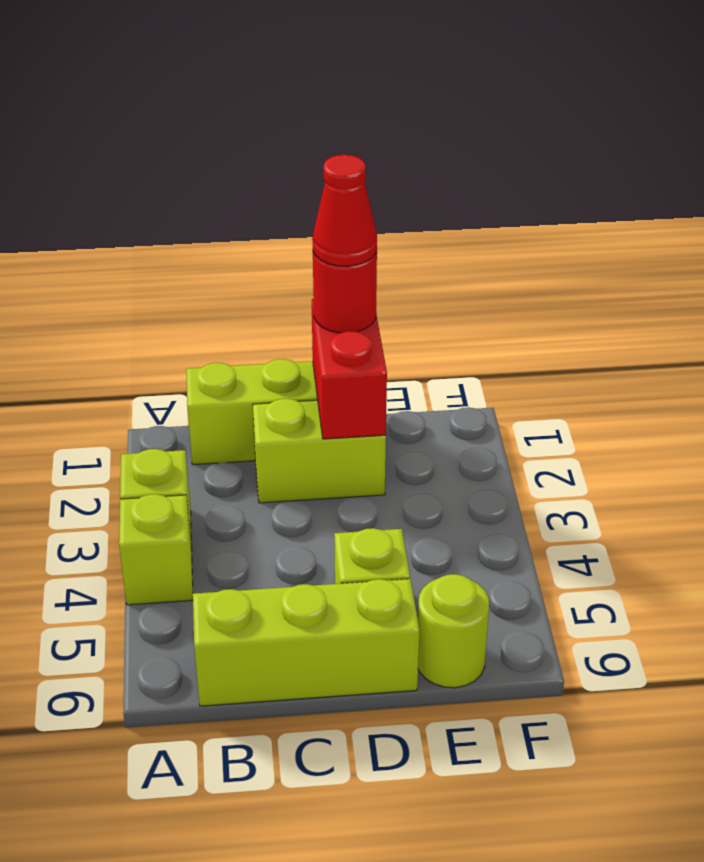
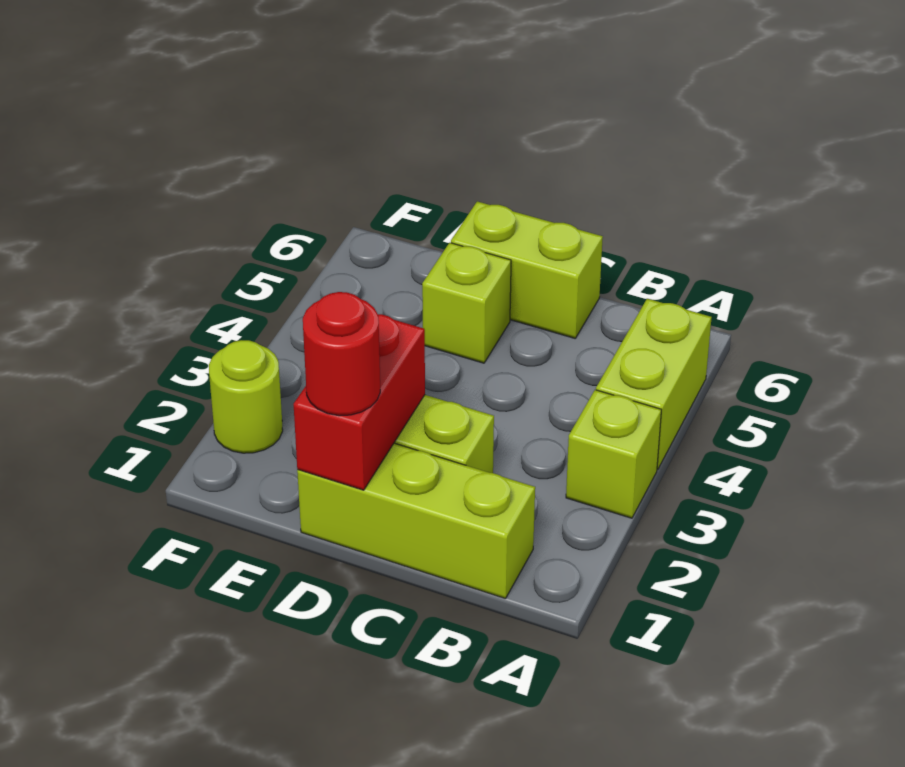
lime 1x1 brick [119,494,193,605] -> lime 1x2 brick [596,299,712,469]
lime 1x3 brick [193,579,419,706] -> lime 1x2 brick [451,201,603,338]
red 1x1 cone [312,155,377,266] -> none
lime 1x1 round brick [418,574,489,688] -> lime 1x1 round brick moved to [209,340,283,453]

